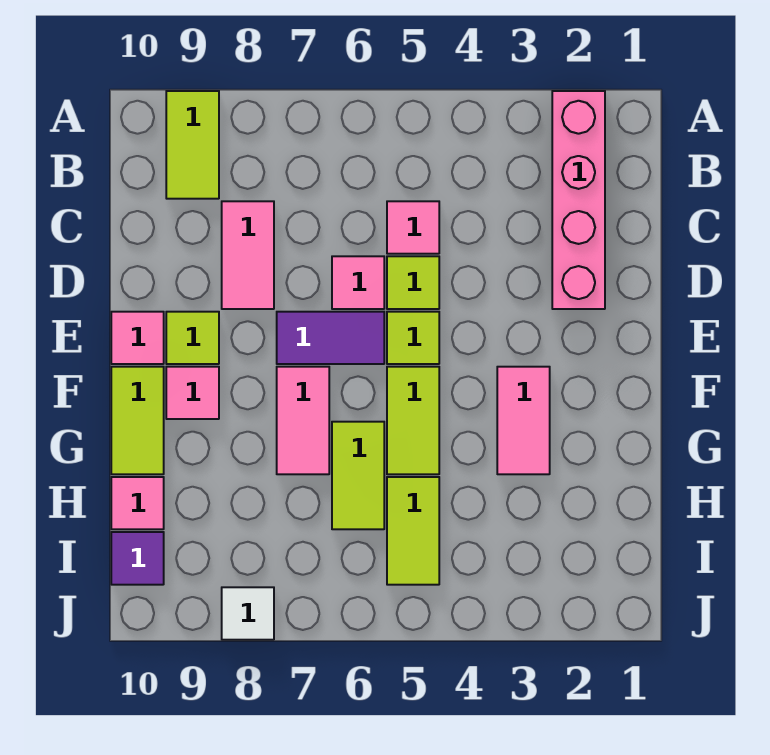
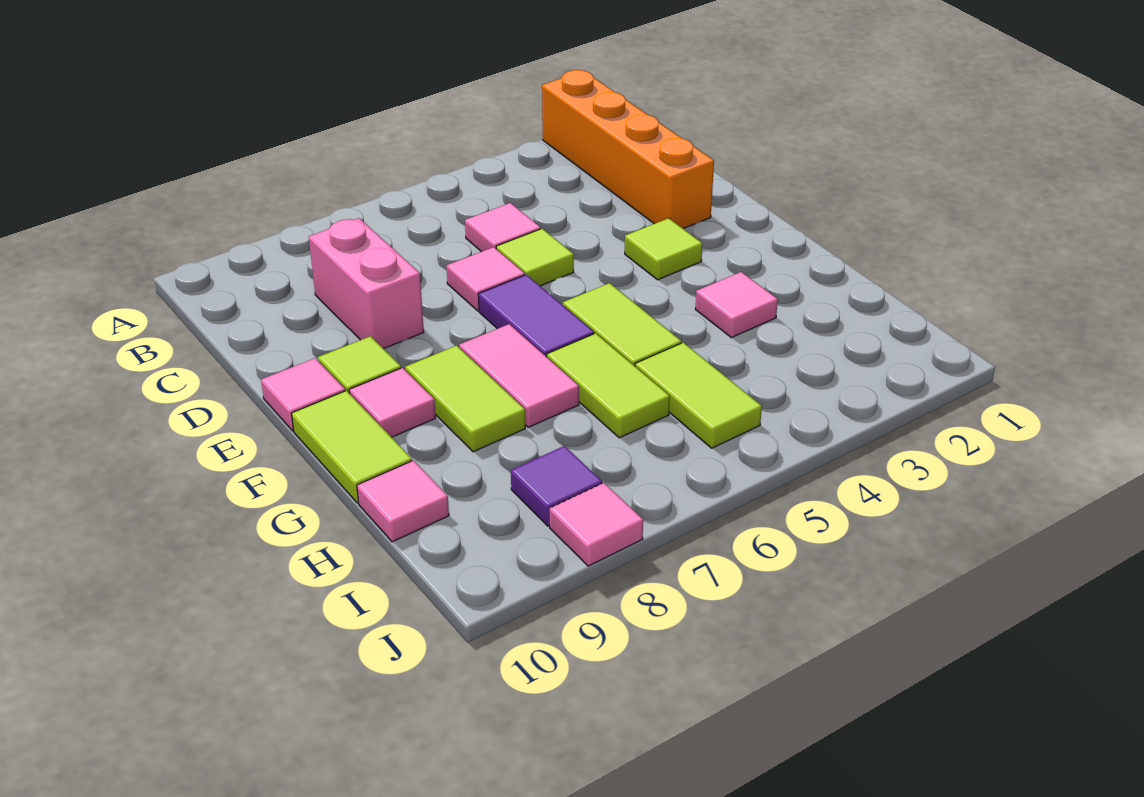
pink 1x4 brick [552,91,605,309] -> orange 1x4 brick [542,70,714,229]
lime 1x2 tile [166,91,219,199] -> lime 1x2 tile moved to [405,346,525,452]
pink 1x2 tile [222,201,274,309] -> pink 1x2 brick [309,218,424,349]
lime 1x1 tile [387,312,439,364] -> lime 1x1 tile moved to [625,218,702,280]
purple 1x2 tile [277,312,384,364] -> purple 1x2 tile turned to [478,275,594,357]
pink 1x2 tile [497,367,550,474] -> pink 1x1 tile [695,272,778,338]
purple 1x1 tile [111,532,164,585] -> purple 1x1 tile moved to [511,446,602,526]
white 1x1 tile [222,587,274,640] -> pink 1x1 tile [550,483,643,566]

